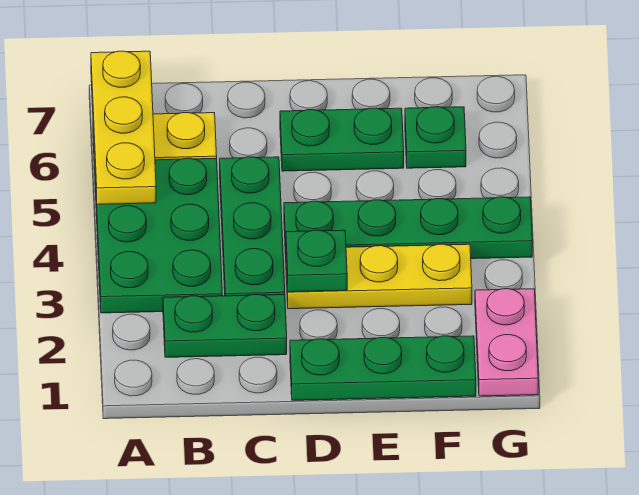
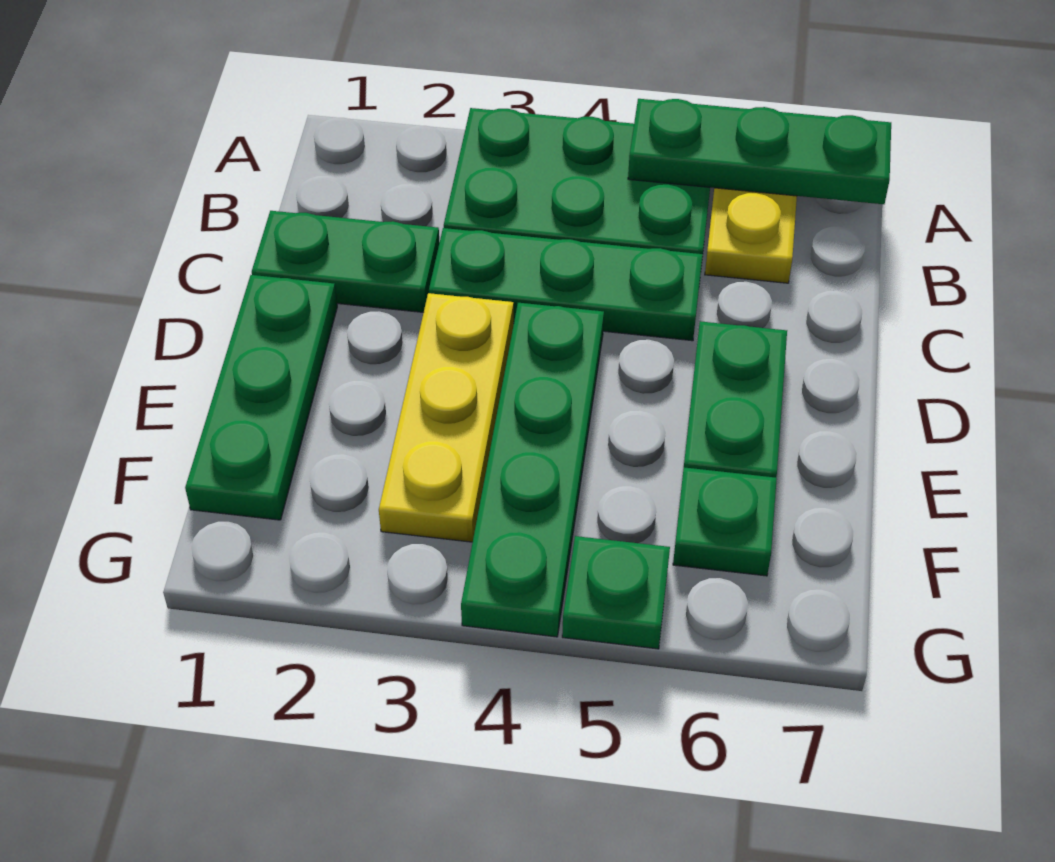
yellow 1x3 plate [91,51,156,204] -> green 1x3 plate [628,99,891,204]
green 1x2 plate [163,295,287,357] -> green 1x2 plate turned to [252,211,440,312]
green 1x1 plate [286,230,347,292] -> green 1x1 plate moved to [562,536,670,649]
pink 1x2 plate [475,289,538,396] -> none

